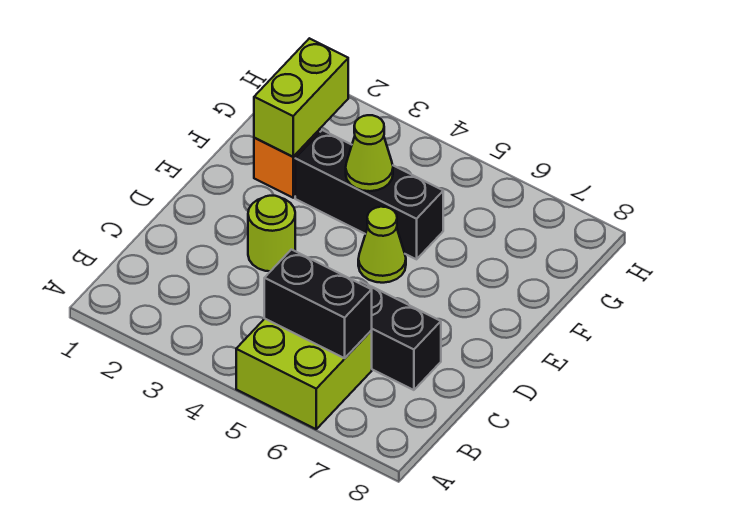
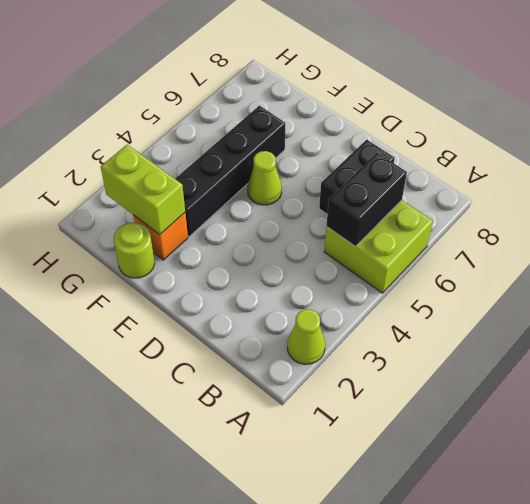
lime 1x1 round brick [248,196,295,271] -> lime 1x1 round brick moved to [114,223,154,278]
black 1x3 brick [295,130,443,259] -> black 1x4 brick [175,106,285,236]
lime 1x1 cone [346,115,393,191] -> lime 1x1 cone moved to [287,309,325,364]

